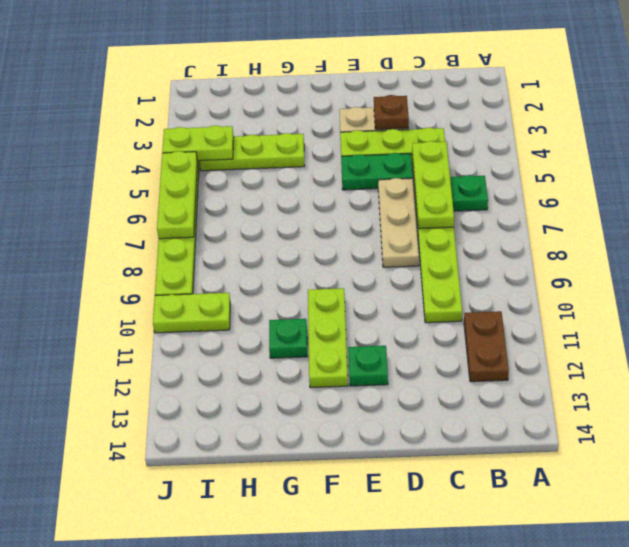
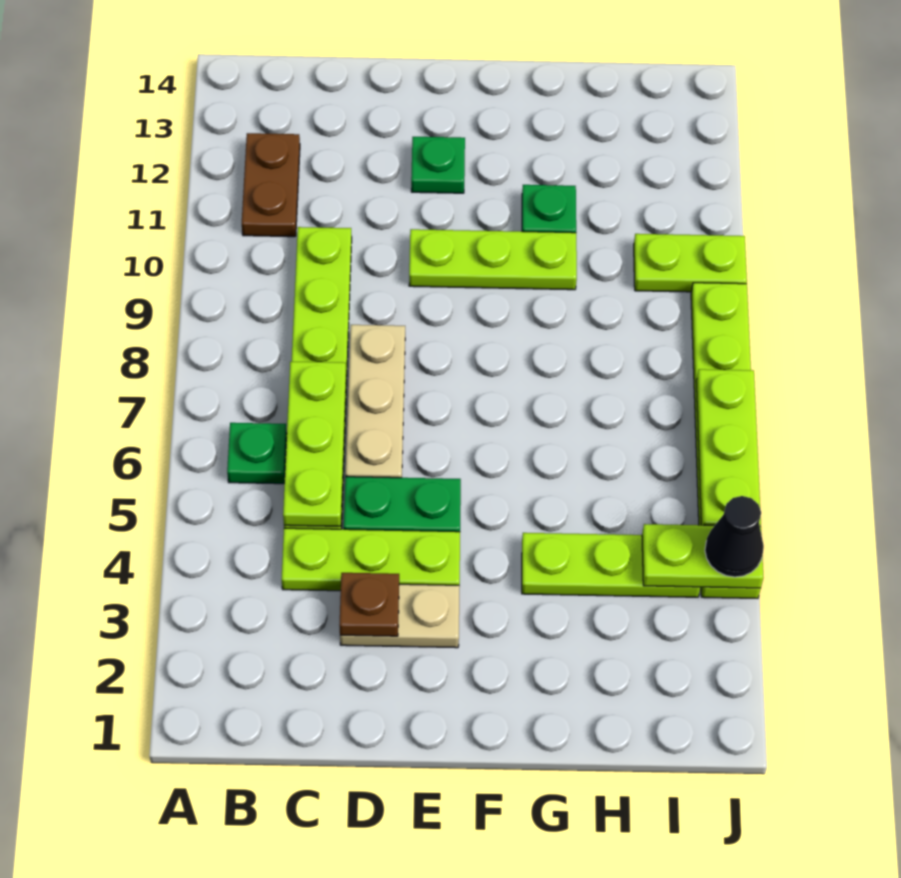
lime 1x3 plate [308,288,348,388] -> lime 1x3 plate turned to [409,229,577,290]
none -> black 1x1 cone [705,496,764,577]

